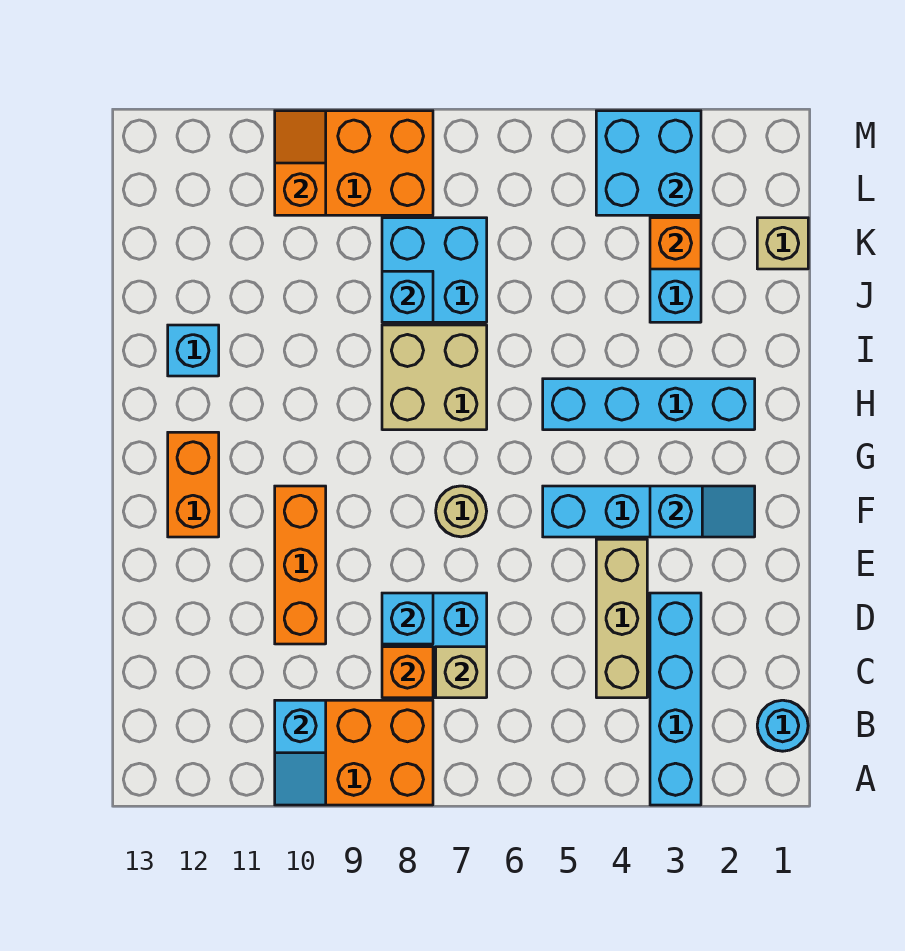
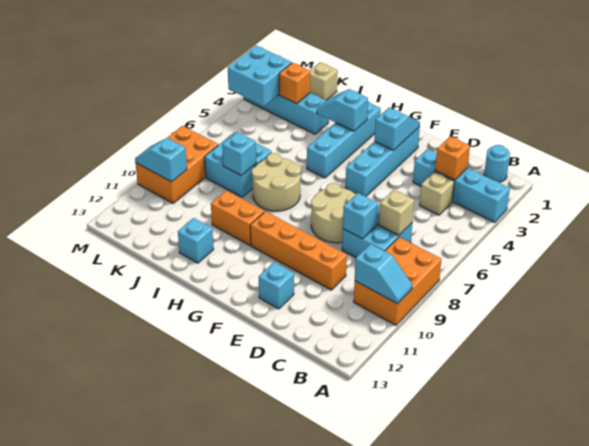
tan 1x3 brick [596,539,647,698] -> tan 1x1 brick [420,172,454,215]
orange 1x1 brick [382,647,433,698] -> orange 1x1 brick moved to [435,136,470,180]
orange 1x3 brick [275,486,326,644] -> orange 1x4 brick [250,211,347,290]
none -> cyan 1x1 brick [259,262,294,309]
tan 1x1 round brick [436,486,487,537] -> tan 2x2 round brick [311,183,356,243]
orange 1x2 brick [168,432,219,537] -> orange 1x2 brick moved to [211,191,264,245]
none -> cyan 1x2 slope [317,89,368,131]
tan 2x2 brick [382,325,487,430] -> tan 2x2 round brick [252,153,301,211]
orange 1x2 slope [275,111,326,215] -> cyan 1x2 slope [135,138,187,182]

